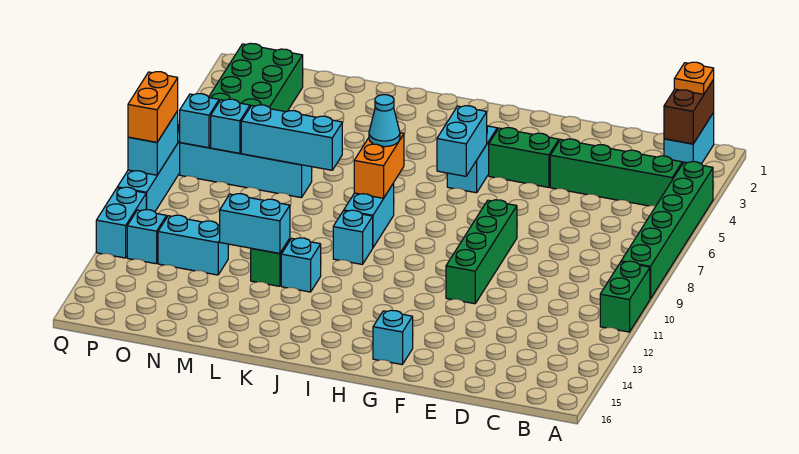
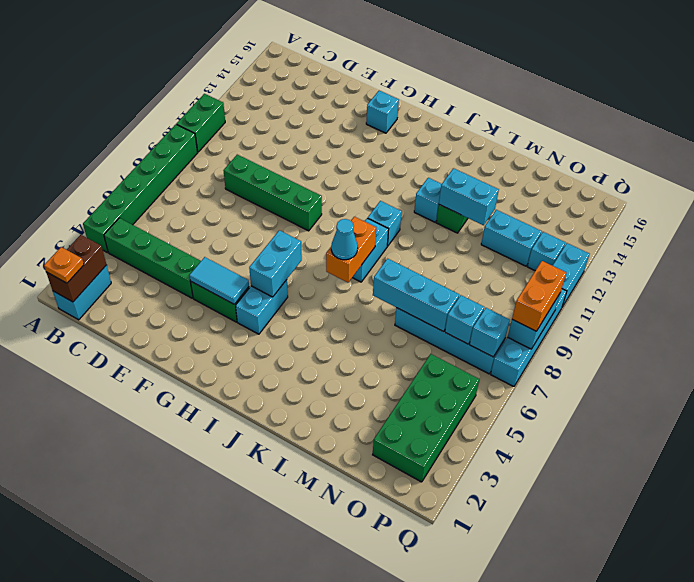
none -> cyan 1x2 tile [190,257,249,304]
green 1x4 brick [446,200,517,304] -> green 1x4 brick turned to [223,155,322,231]

